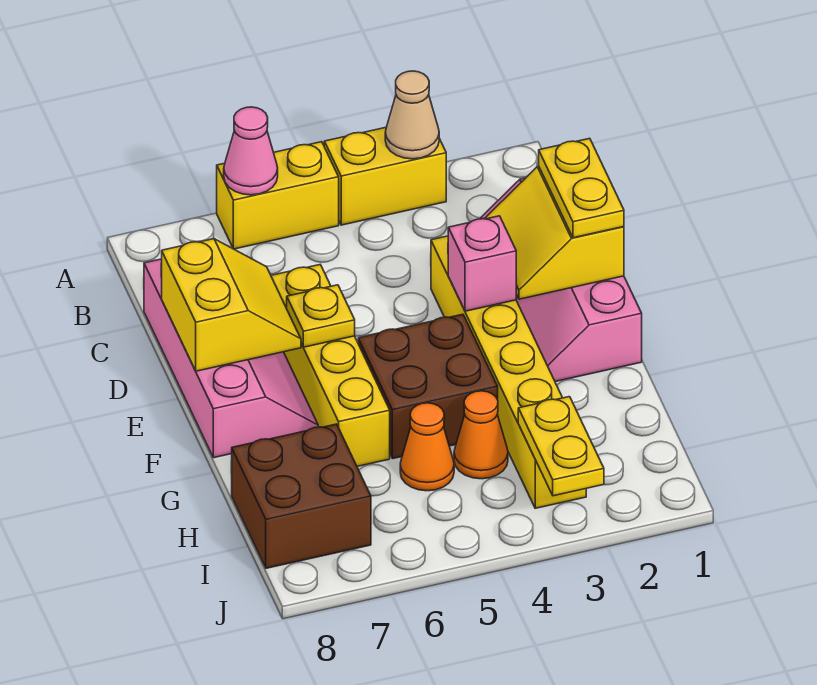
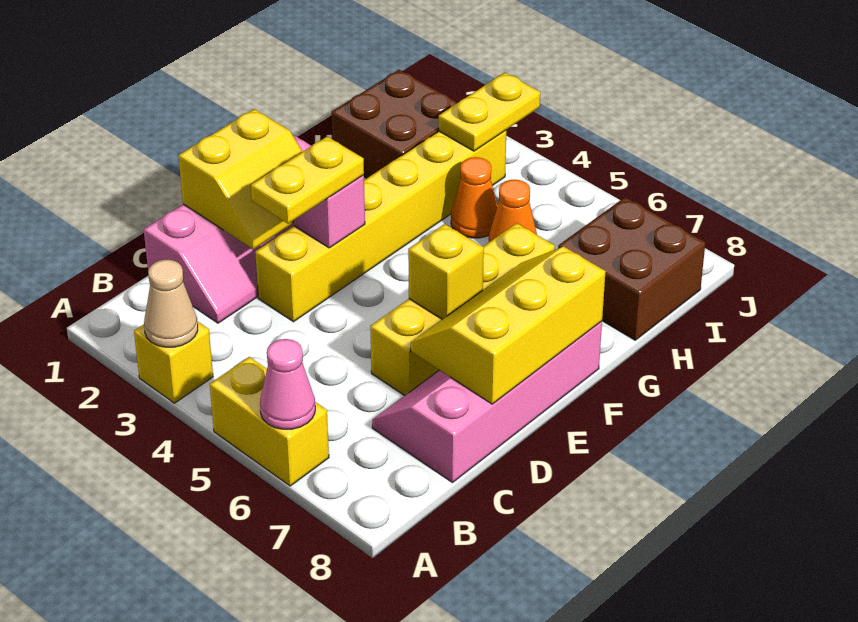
yellow 1x2 brick [324,127,446,225] -> yellow 1x1 brick [134,321,213,403]
yellow 1x2 plate [539,138,624,238] -> yellow 1x2 plate moved to [251,137,364,224]
yellow 2x2 slope [161,239,301,371] -> yellow 2x3 slope [411,246,606,404]
yellow 1x1 plate [287,285,355,347] -> yellow 1x1 brick [408,224,484,319]
brown 2x2 brick [358,314,498,459] -> brown 2x2 brick moved to [332,70,458,178]

